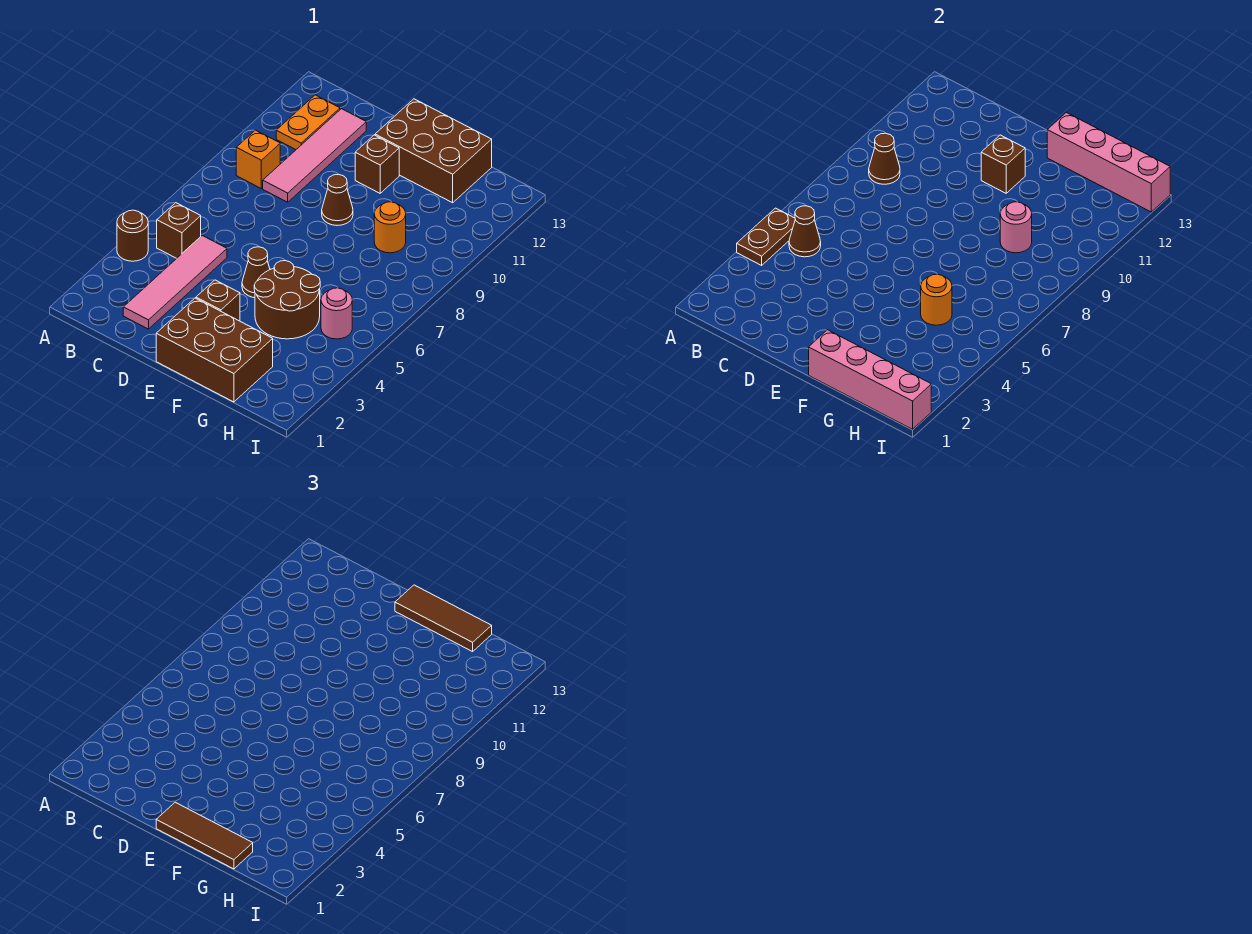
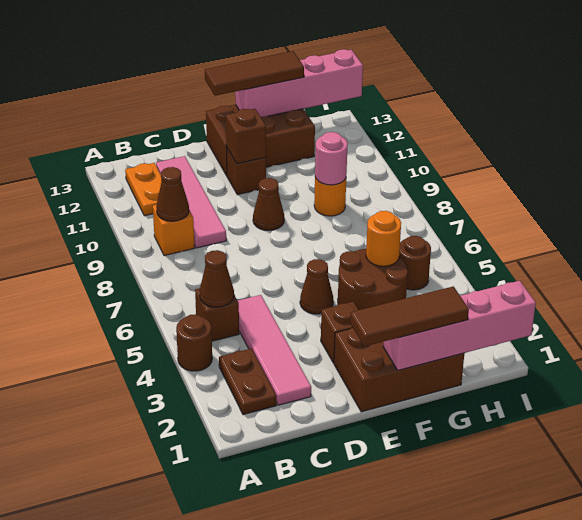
brown 1x2 plate [737,208,795,265] -> brown 1x2 plate moved to [219,349,276,415]
pink 1x1 round brick [321,288,352,339] -> brown 1x1 round brick [399,236,431,290]

